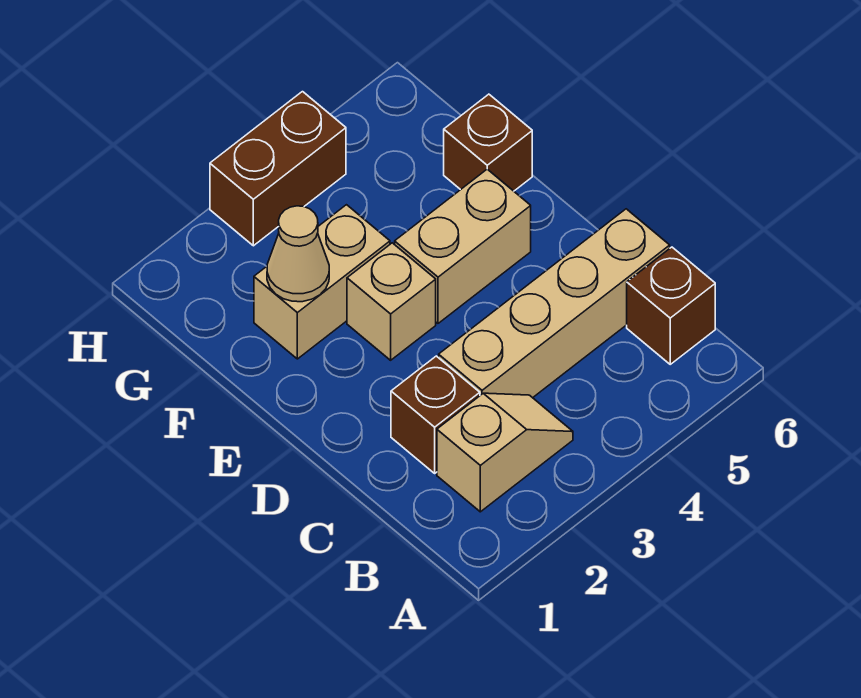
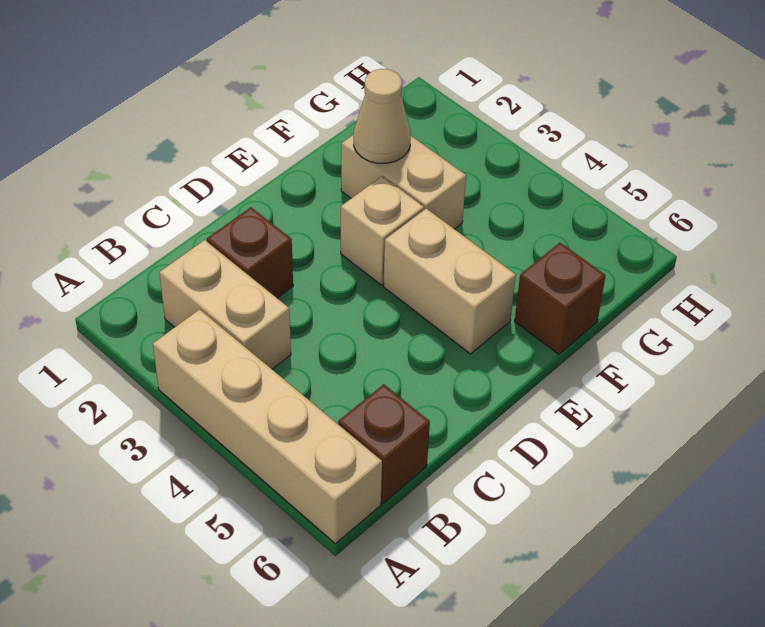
tan 1x2 slope [437,393,573,512] -> tan 1x2 brick [159,240,291,369]
tan 1x4 brick [439,209,670,398] -> tan 1x4 brick moved to [153,309,382,544]
brown 1x2 brick [210,92,346,246] -> none

